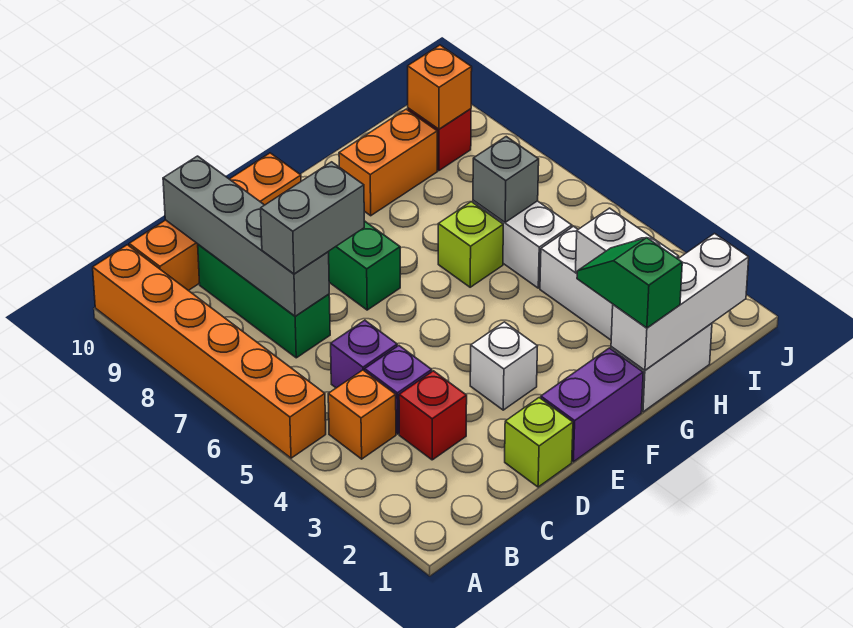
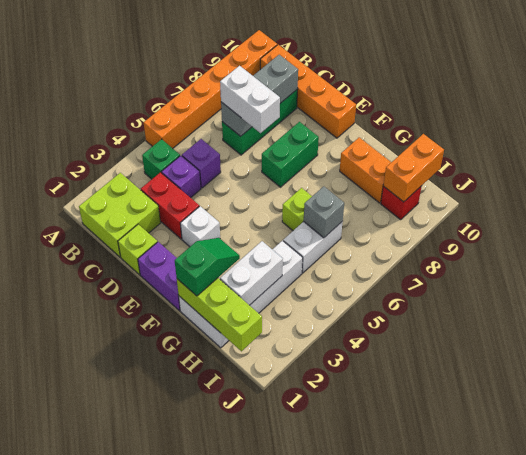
none -> lime 2x2 brick [79,173,161,257]
orange 1x1 brick [328,370,396,459] -> green 1x1 brick [142,139,180,179]
red 1x1 brick [399,371,467,460] -> red 1x2 brick [141,172,199,239]
grey 1x4 brick [163,156,329,316] -> grey 1x3 brick [221,55,298,136]
grey 1x2 brick [261,162,364,274] -> white 1x2 brick [220,66,280,133]
white 1x3 brick [611,234,749,370] -> lime 1x3 brick [177,278,262,351]
orange 1x1 brick [408,45,472,129] -> orange 1x2 brick [383,134,444,202]

